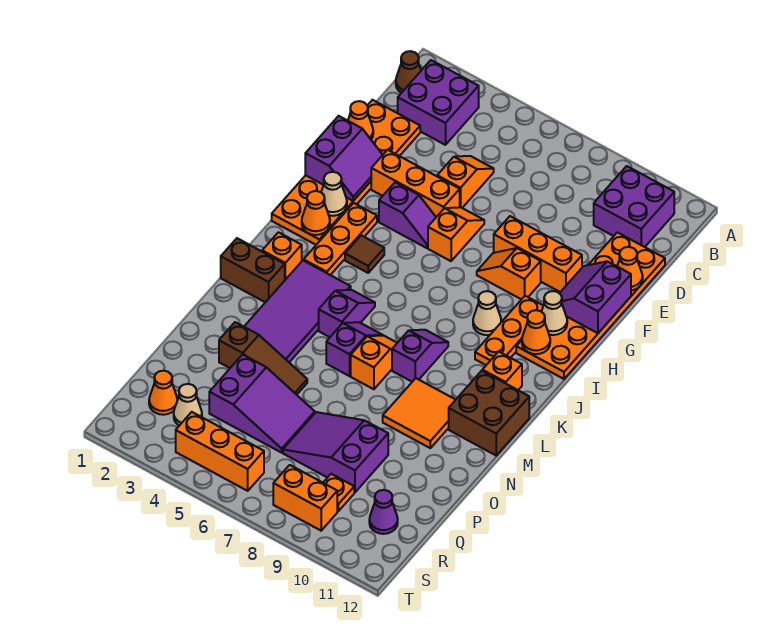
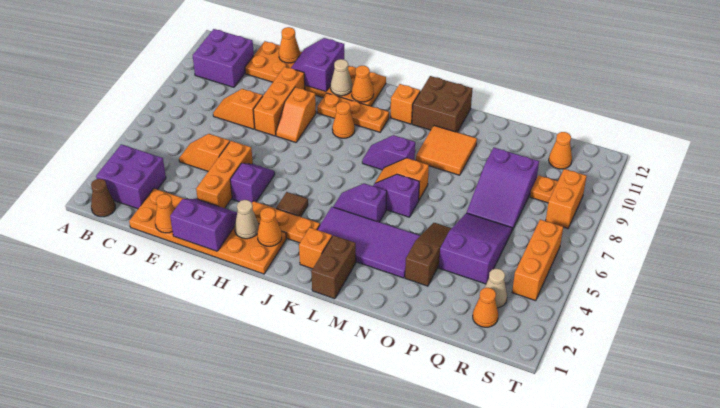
orange 1x2 slope [428,207,484,261] -> orange 1x2 slope moved to [213,89,263,129]
purple 2x2 slope [559,261,631,333] -> purple 2x2 slope turned to [291,38,344,92]
tan 1x1 cone [473,291,501,335] -> orange 1x1 cone [332,102,355,138]
purple 1x1 cone [369,490,398,534] -> orange 1x1 cone [549,132,572,169]

